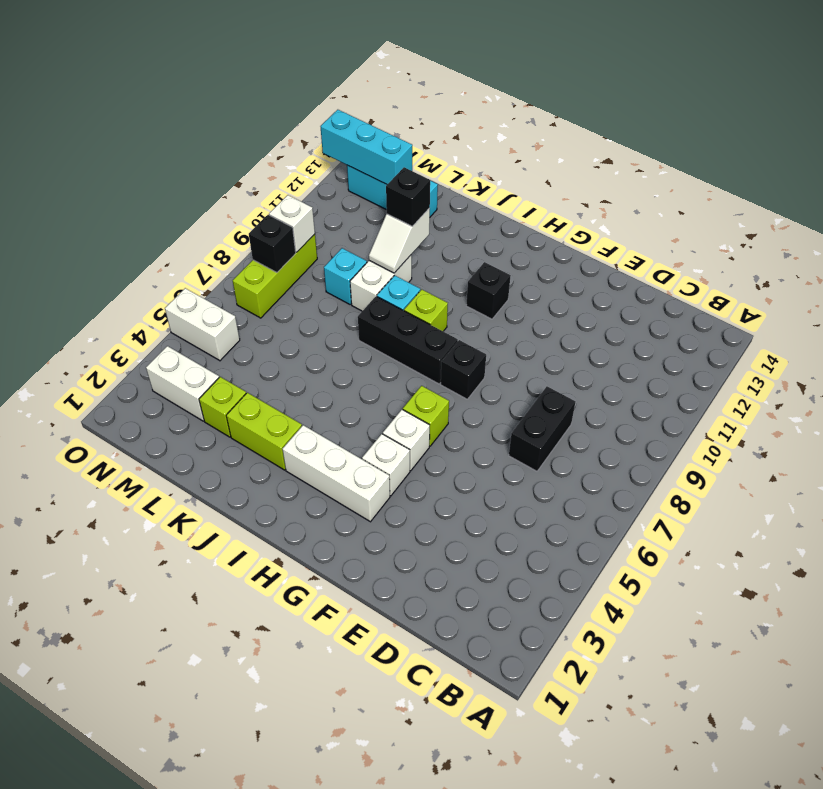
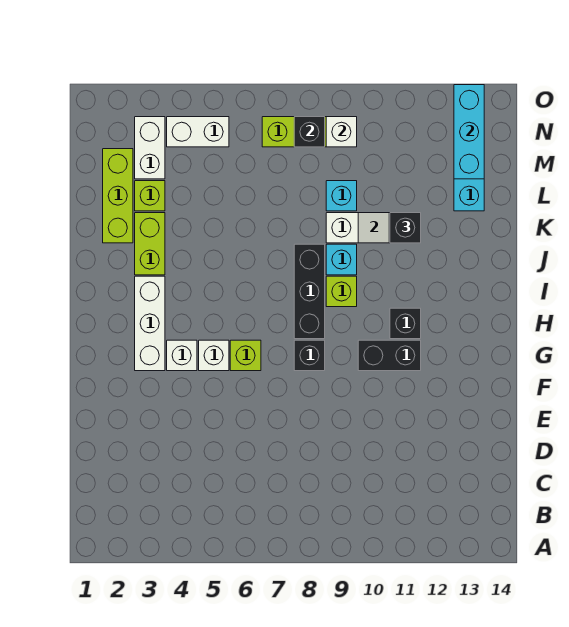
black 1x2 brick [509,386,576,471] -> black 1x2 brick moved to [358,340,421,371]
none -> lime 1x3 brick [103,149,133,243]
white 1x2 brick [165,288,240,361] -> white 1x2 brick turned to [167,117,229,147]

